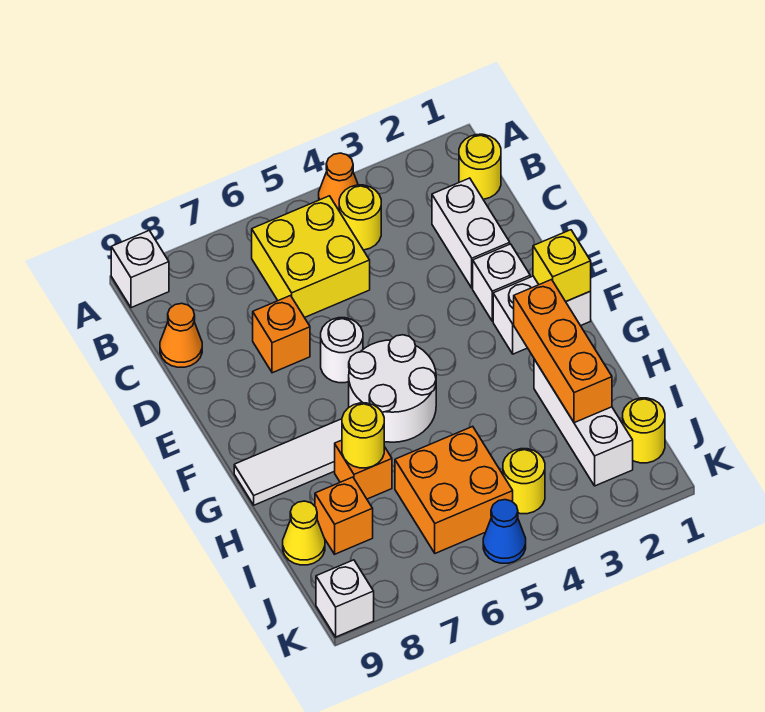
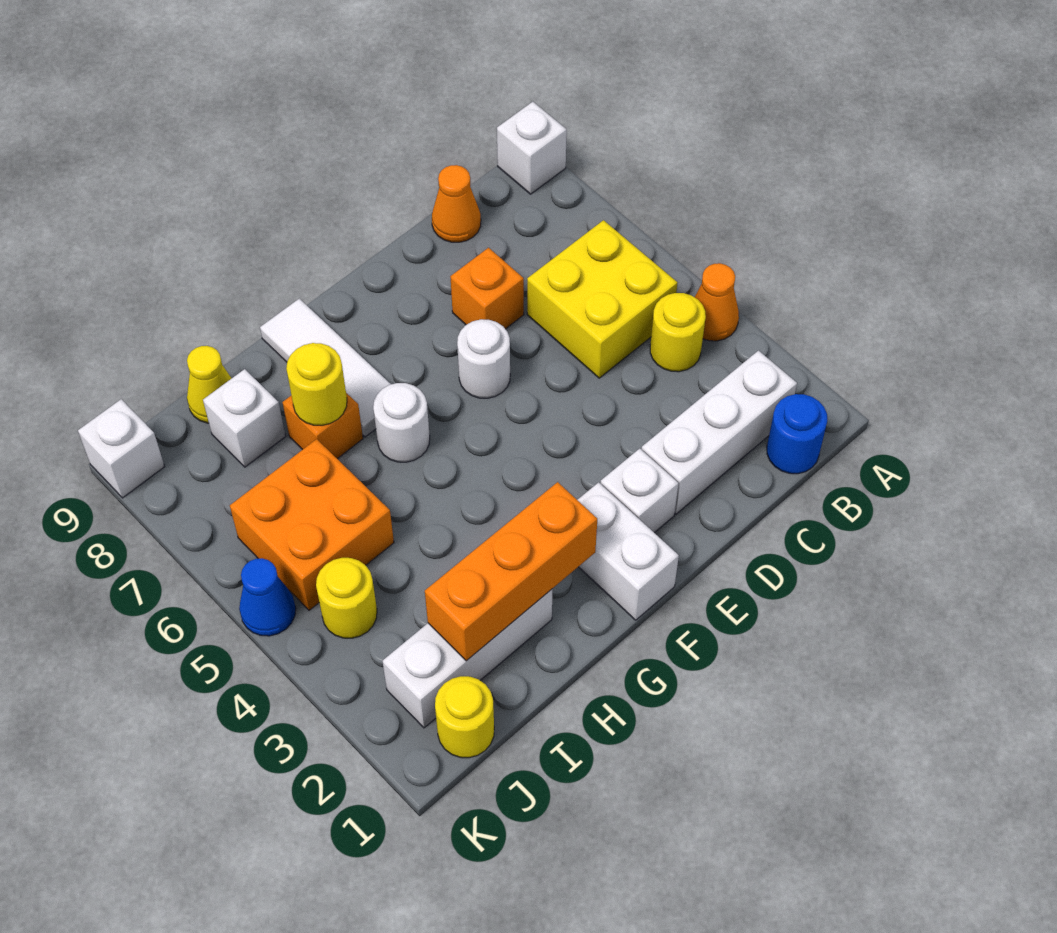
yellow 1x1 round brick [459,134,501,199] -> blue 1x1 round brick [767,394,827,474]
white 1x2 brick [432,178,510,288] -> white 1x3 brick [641,351,797,514]
yellow 1x1 brick [533,230,591,302] -> none
white 2x2 round brick [349,335,436,442] -> white 1x1 round brick [373,383,430,462]
orange 1x1 brick [315,477,373,554] -> white 1x1 brick [203,369,286,467]

